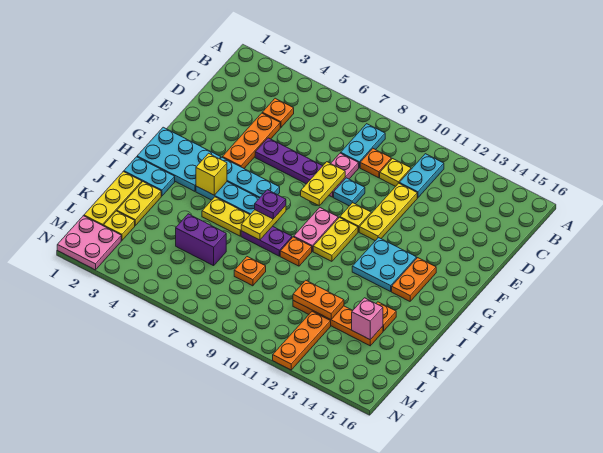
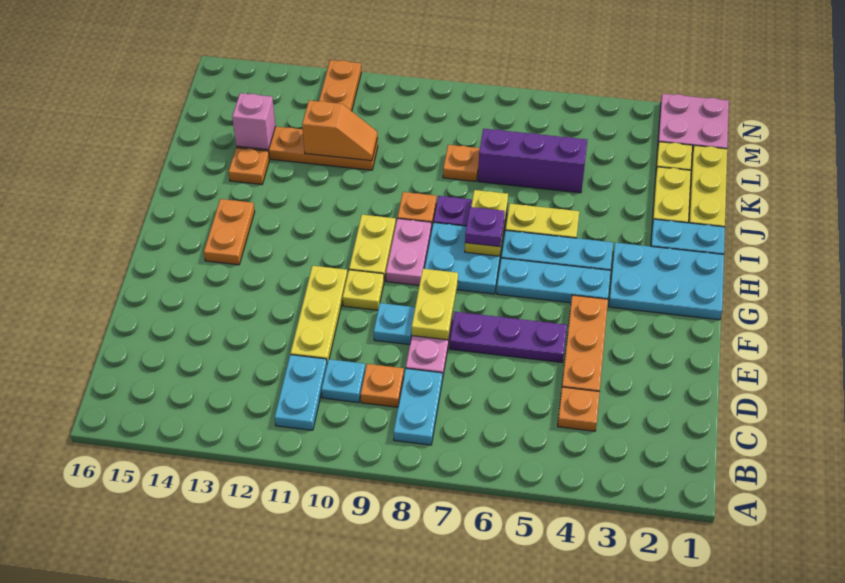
yellow 1x1 plate [380,159,411,186] -> cyan 1x1 plate [321,359,365,403]
cyan 2x2 plate [352,238,417,292] -> cyan 2x2 plate moved to [424,222,503,294]
yellow 1x1 brick [196,153,227,195] -> none
purple 1x2 brick [176,214,226,266] -> purple 1x3 brick [478,129,587,193]
orange 1x2 plate [293,280,344,320] -> orange 1x2 slope [302,100,377,161]

